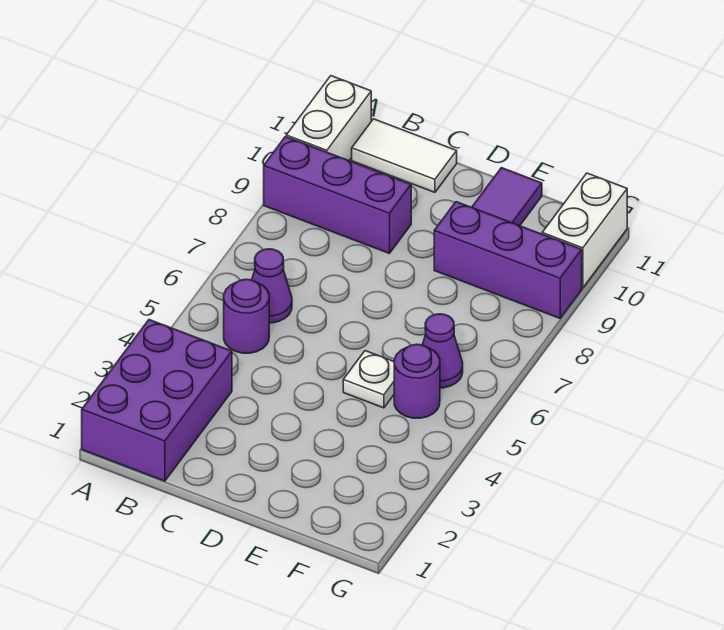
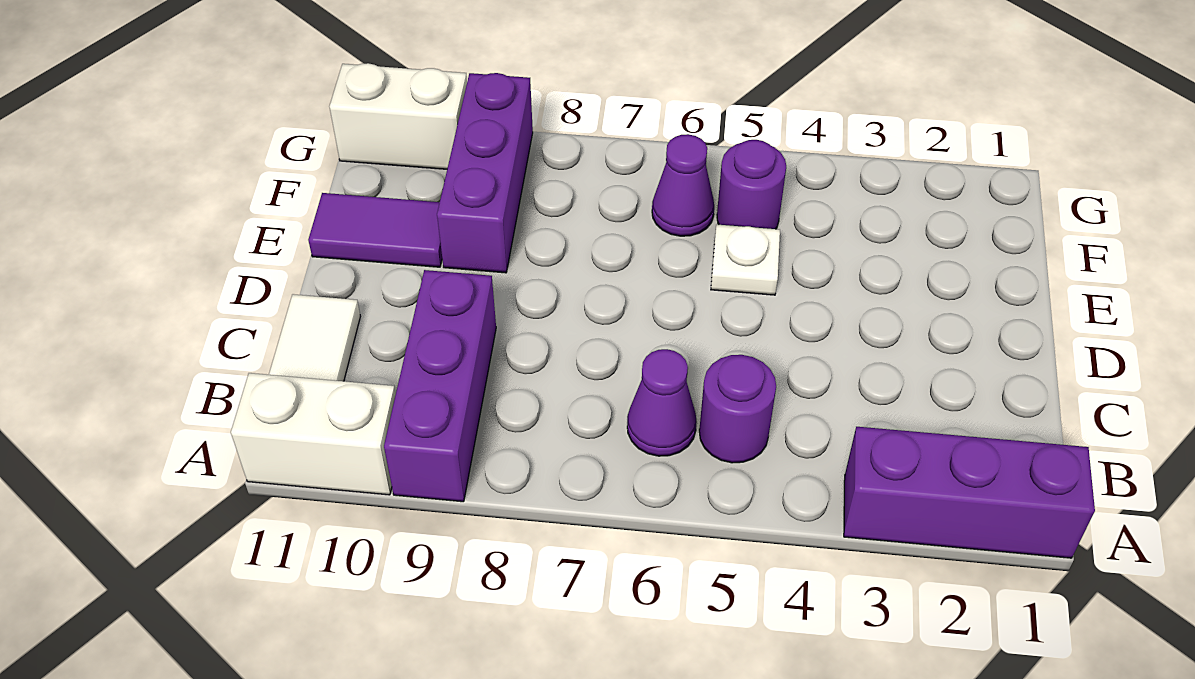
purple 2x3 brick [82,320,232,481] -> purple 1x3 brick [844,427,1095,558]

